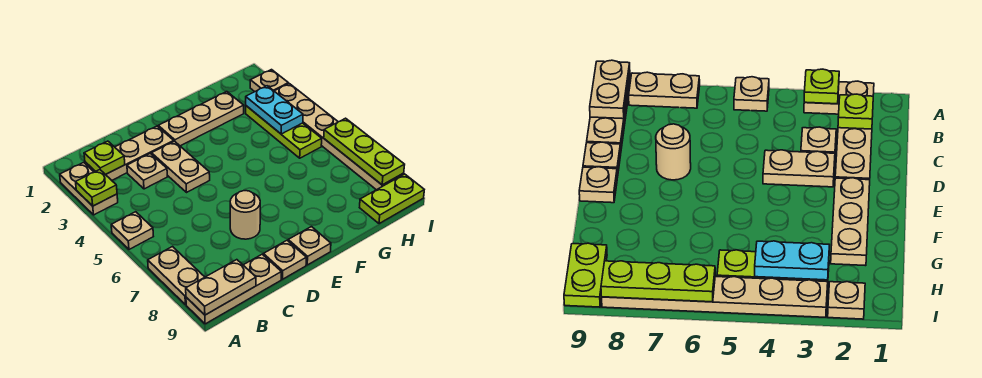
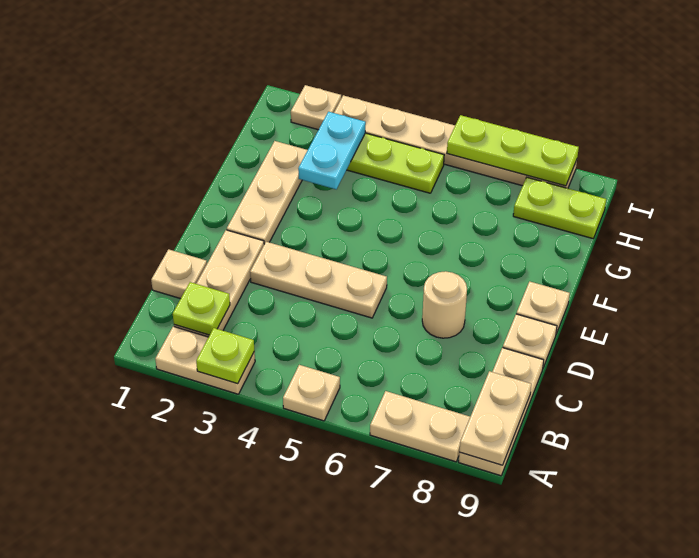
tan 1x1 plate [127,154,167,189] -> tan 1x1 plate moved to [151,249,207,299]
tan 1x2 plate [152,141,210,192] -> tan 1x3 plate [250,242,387,318]
cyan 1x2 plate [246,86,303,134] -> cyan 1x2 plate turned to [298,112,366,189]
lime 1x2 plate [360,174,424,224] -> lime 1x2 plate turned to [513,177,606,239]

